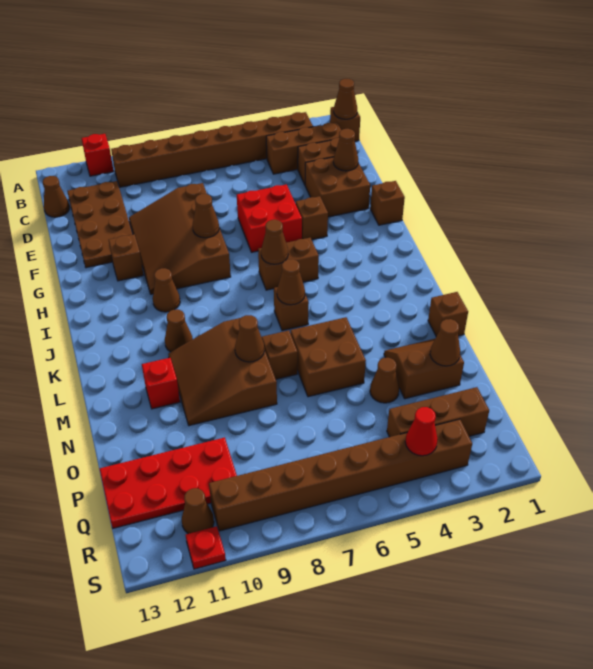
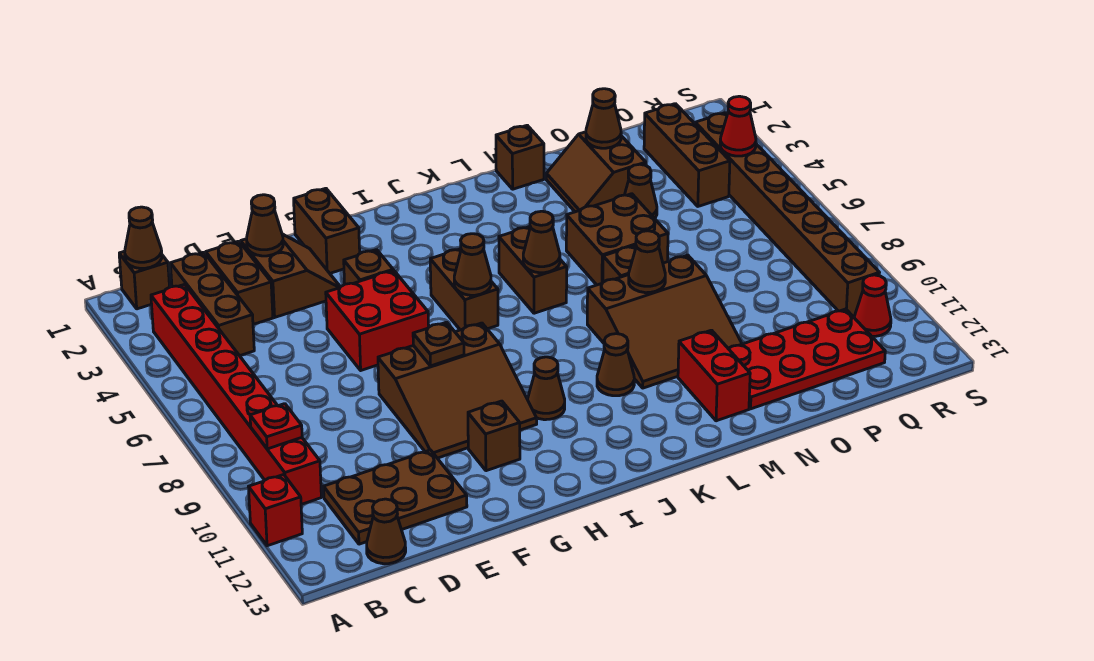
brown 1x8 brick [111,112,313,187] -> red 1x8 brick [151,284,321,504]
brown 2x4 plate [67,181,133,268] -> brown 2x3 plate [324,450,467,544]
brown 2x2 brick [305,157,370,217] -> brown 2x2 slope [241,234,340,317]
brown 3x4 slope [129,183,231,294] -> brown 3x3 slope [378,323,537,458]
brown 1x1 brick [370,181,405,225] -> brown 1x2 brick [294,188,360,273]
brown 1x1 cone [193,194,219,238] -> brown 1x1 plate [413,322,464,366]
brown 1x1 brick [274,287,309,331] -> brown 1x2 brick [499,227,567,313]
red 1x1 brick [142,358,180,409] -> red 1x2 brick [678,330,750,421]
red 2x4 plate [100,437,237,528] -> red 2x4 plate turned to [728,309,885,409]
brown 1x1 cone [182,488,214,534] -> red 1x1 cone [854,275,891,336]
red 1x1 plate [186,526,226,569] -> red 1x1 plate moved to [250,404,302,449]

